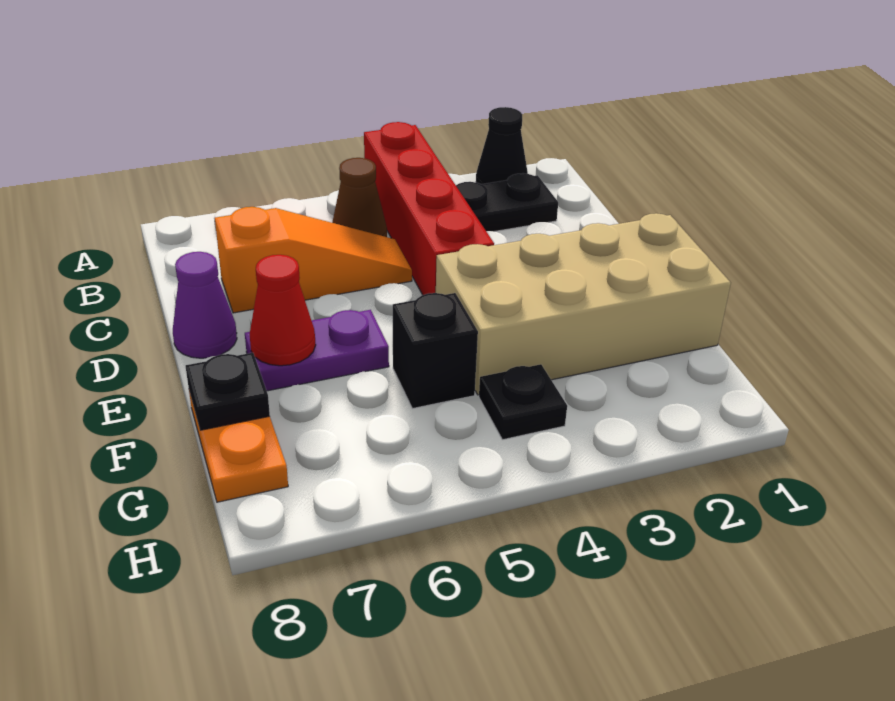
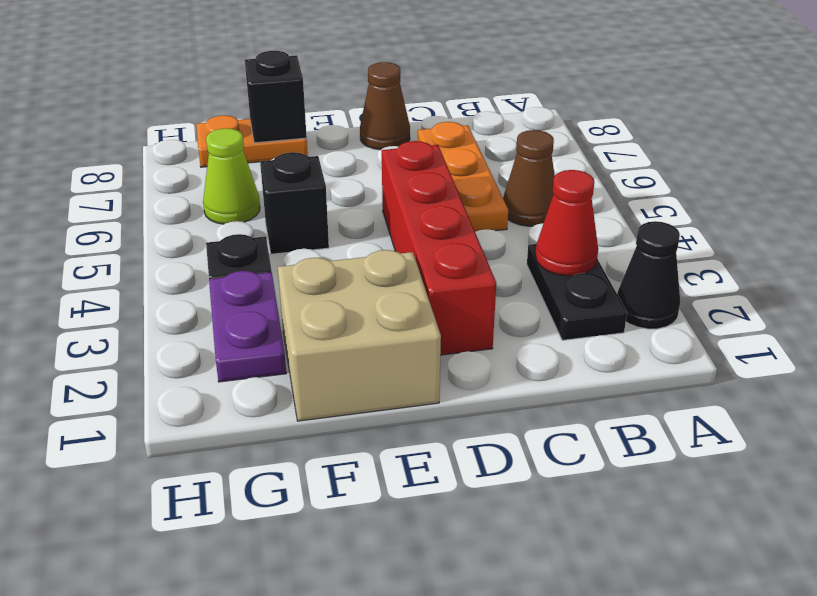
red 1x4 brick [364,122,494,295] -> red 1x4 brick turned to [382,141,496,355]
orange 1x3 slope [215,207,412,313] -> orange 1x3 plate [418,122,508,232]
purple 1x1 cone [173,252,237,358] -> brown 1x1 cone [360,62,410,150]
tan 2x4 brick [436,213,731,395] -> tan 2x2 brick [278,250,441,421]
purple 1x2 plate [245,310,389,391] -> purple 1x2 plate moved to [209,271,286,382]
red 1x1 cone [250,255,316,366] -> red 1x1 cone moved to [535,170,598,276]
black 1x1 plate [186,353,270,430] -> black 1x1 brick [245,51,307,143]
none -> lime 1x1 cone [203,128,260,224]

